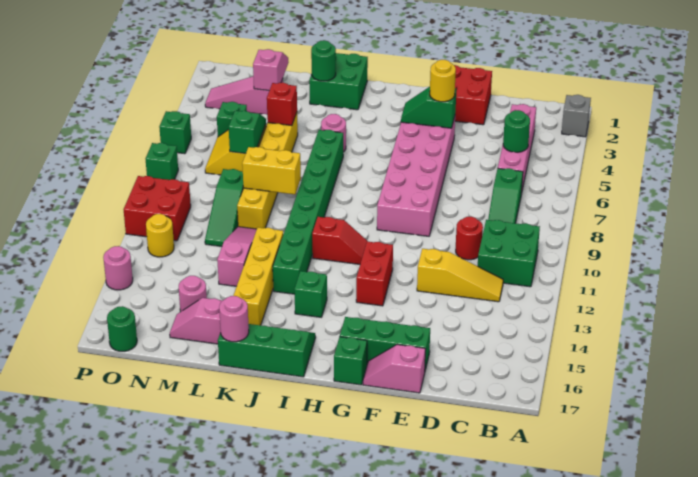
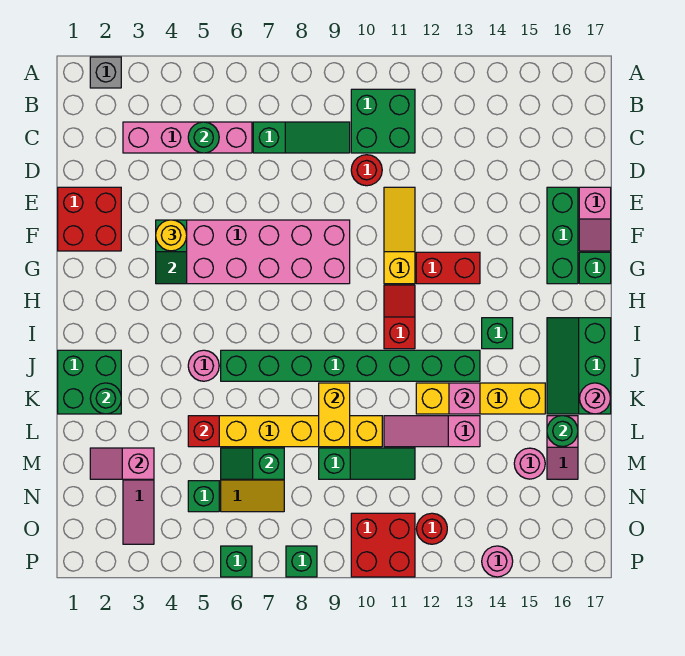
yellow 1x3 slope [417,249,503,302] -> yellow 1x3 slope moved to [384,187,415,284]
none -> pink 1x1 brick [449,383,480,414]
yellow 1x1 round brick [146,214,174,257] -> red 1x1 round brick [417,513,447,544]
green 1x1 round brick [107,306,137,351] -> green 1x1 round brick moved to [547,416,578,447]

